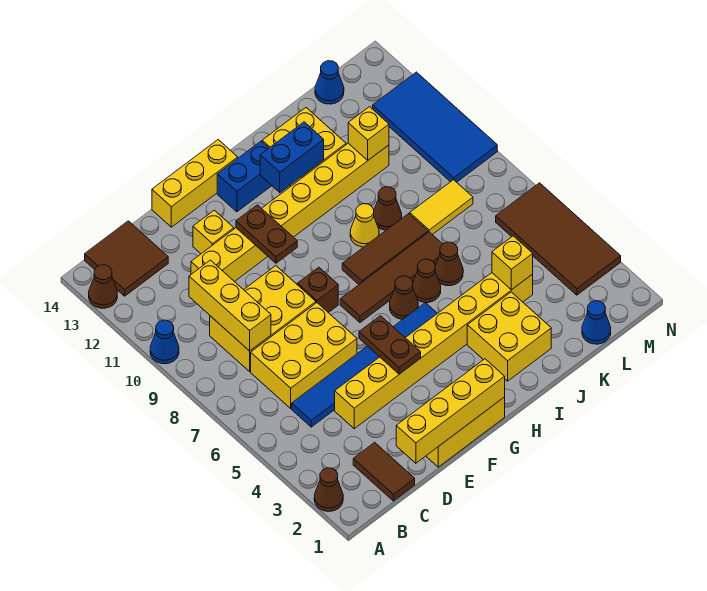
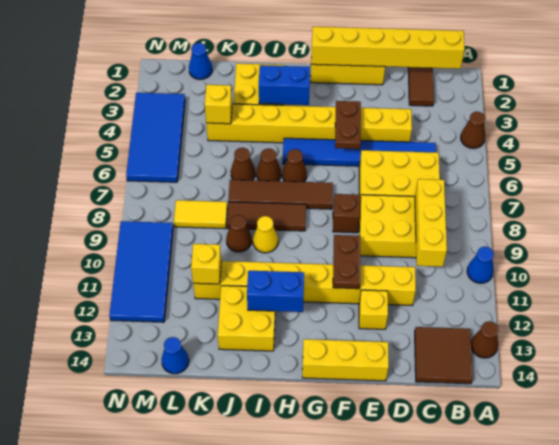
brown 1x1 cone [314,468,343,511] -> brown 1x1 cone moved to [461,112,485,148]
yellow 1x4 brick [396,359,505,463] -> yellow 1x6 brick [311,27,465,69]
blue 1x2 brick [217,141,272,212] -> blue 1x2 brick moved to [259,65,310,105]
brown 2x4 tile [496,183,621,295] -> blue 2x4 tile [126,93,185,182]

